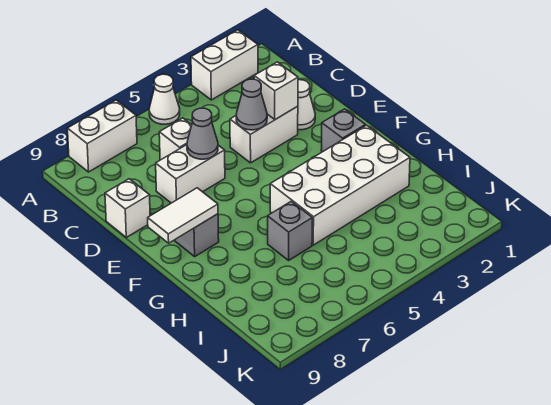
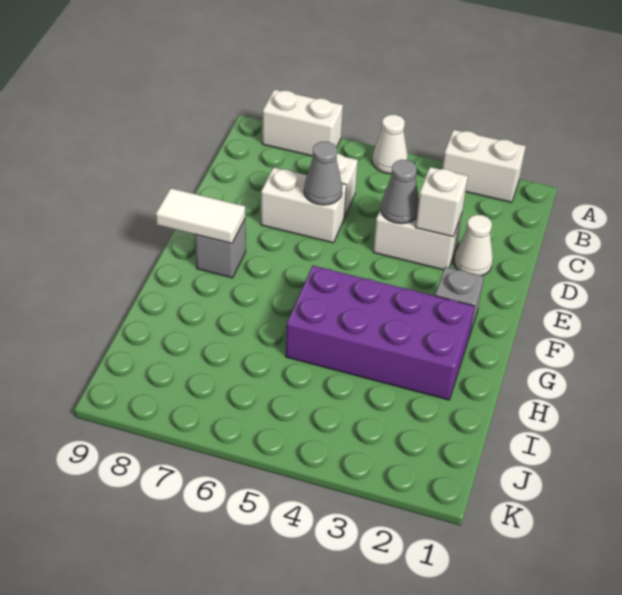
white 1x1 brick [105,179,150,237] -> none
white 2x4 brick [270,125,410,245] -> purple 2x4 brick [286,266,474,400]
grey 1x1 brick [268,201,312,260] -> none

